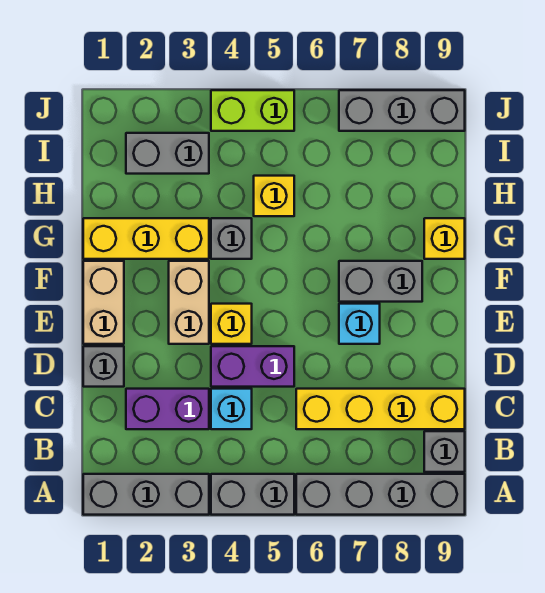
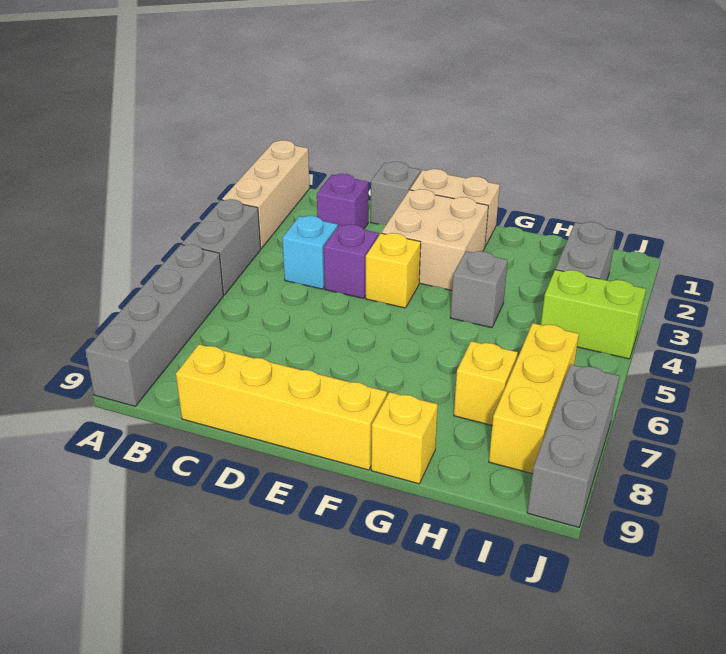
grey 1x3 brick [83,474,209,515] -> tan 1x3 brick [222,140,310,249]
grey 1x1 brick [424,431,465,472] -> none
purple 1x2 brick [126,389,209,429] -> purple 1x1 brick [317,174,368,229]
yellow 1x4 brick [296,389,465,429] -> yellow 1x4 brick turned to [176,344,387,470]
purple 1x2 brick [211,346,294,387] -> purple 1x1 brick [324,224,379,298]
tan 1x2 brick [169,261,209,344] -> tan 2x2 brick [381,189,488,290]
cyan 1x1 brick [339,304,380,344] -> none
grey 1x2 brick [339,261,422,302] -> none
yellow 1x3 brick [83,218,209,259] -> yellow 1x3 brick moved to [489,323,579,474]
yellow 1x1 brick [254,176,294,216] -> yellow 1x1 brick moved to [454,341,518,425]
lime 1x2 brick [211,90,294,131] -> lime 1x2 brick turned to [541,270,646,359]

